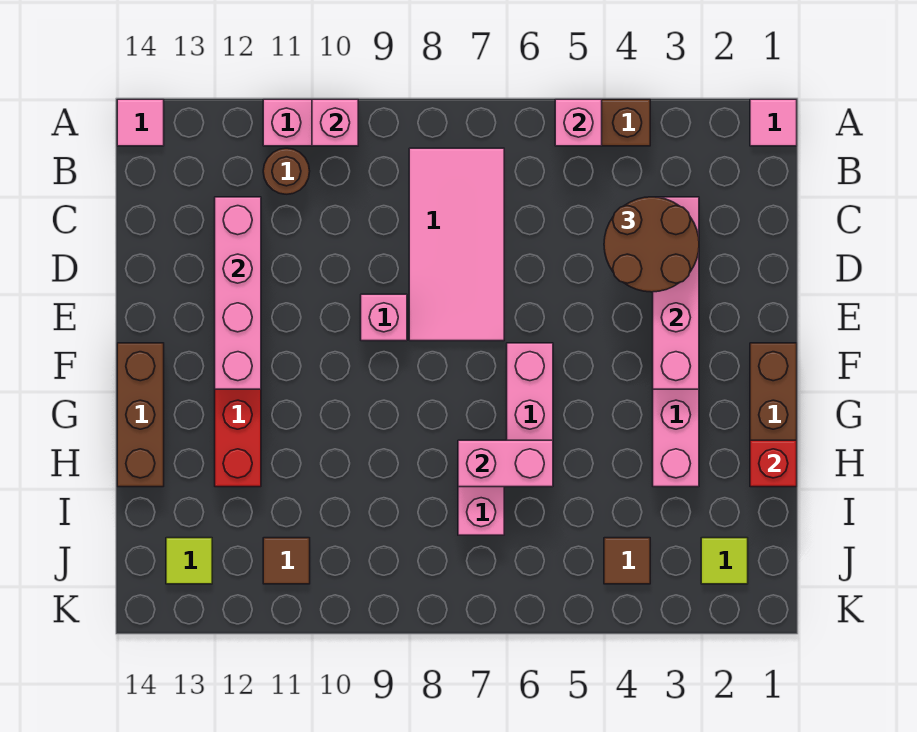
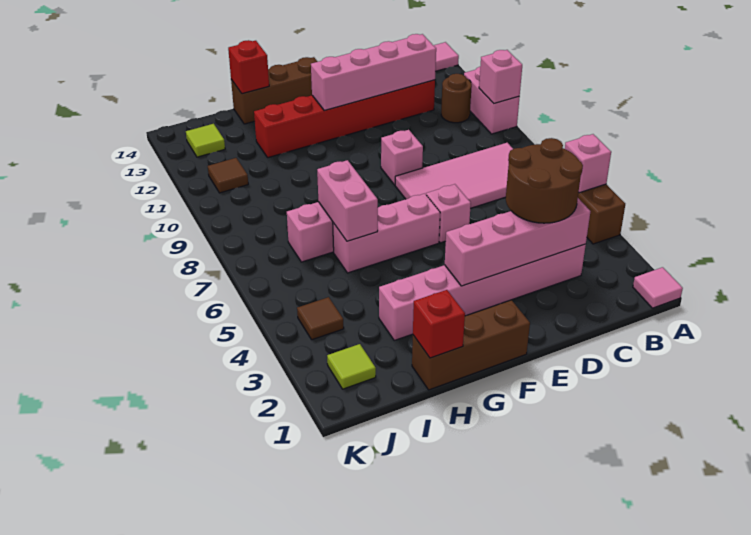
none -> pink 1x1 brick [426,184,471,243]
none -> red 1x1 brick [228,40,269,94]

